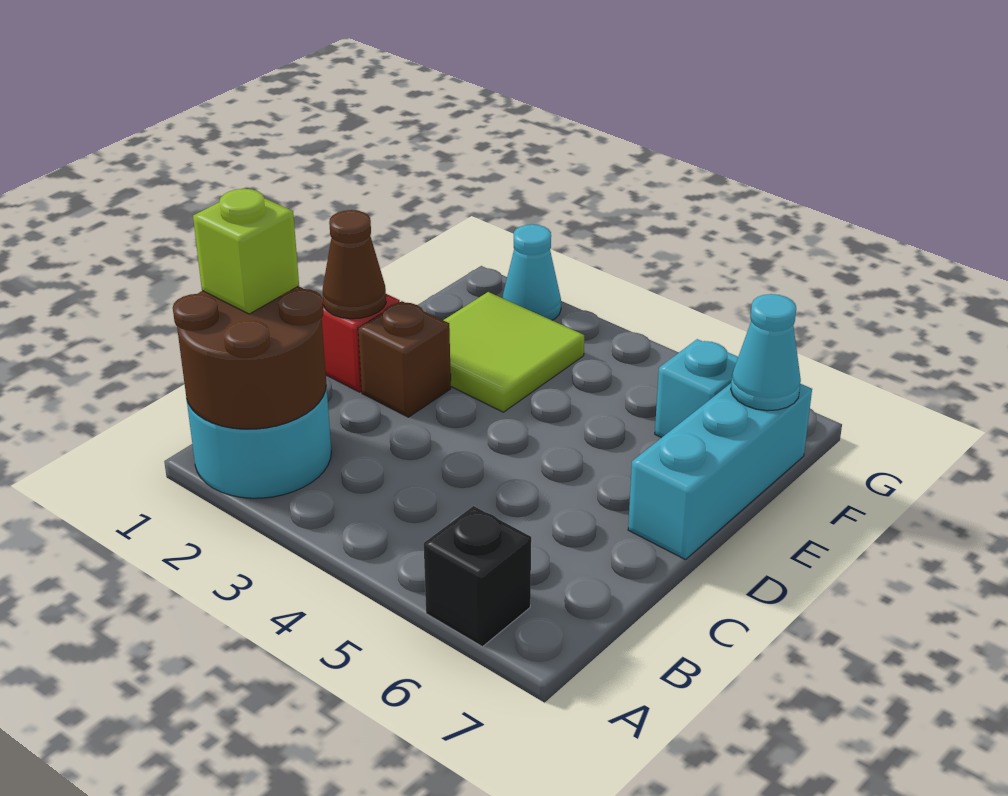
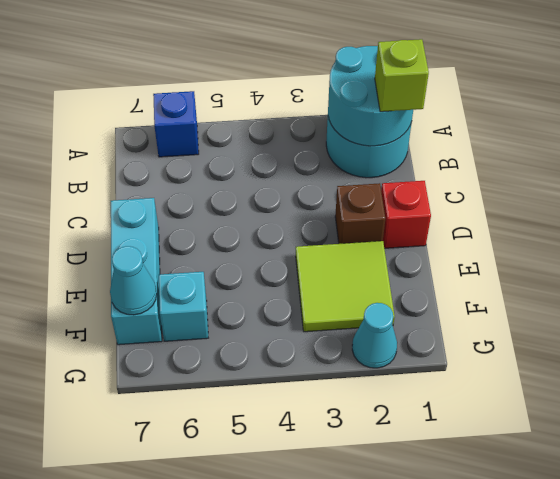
brown 2x2 round brick [173,286,326,429] -> cyan 2x2 round brick [328,46,413,146]
black 1x1 brick [424,506,531,647] -> blue 1x1 brick [153,91,199,157]
brown 1x1 cone [323,210,386,319] -> none

